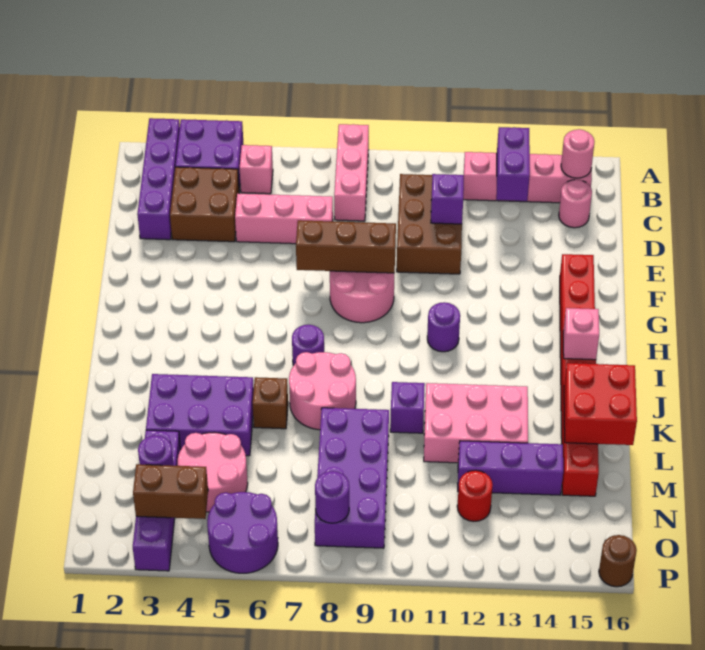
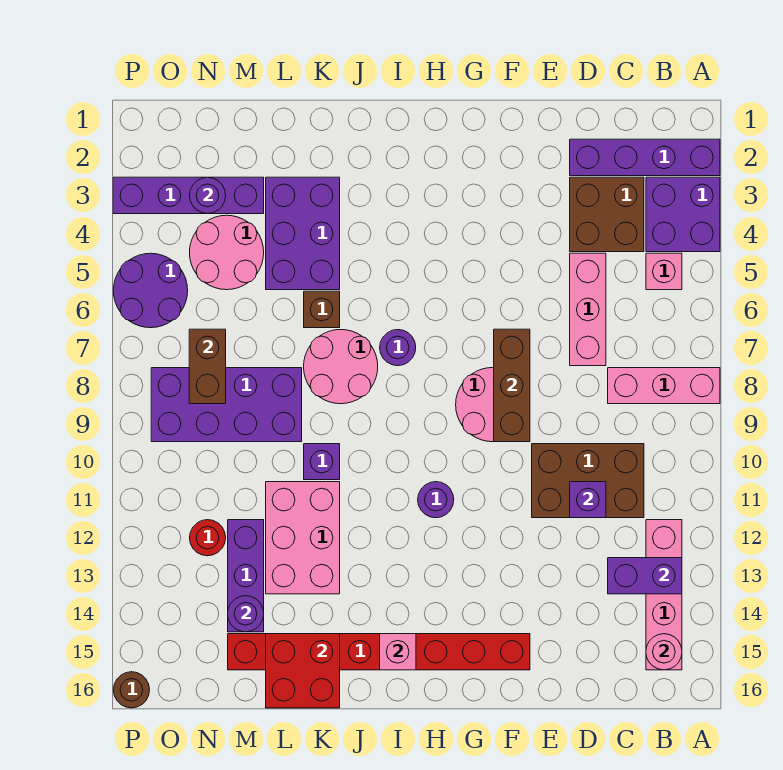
pink 1x1 round brick [559,180,592,228] -> none
brown 1x2 brick [133,464,208,519] -> brown 1x2 brick moved to [189,329,226,404]
purple 1x1 round brick [315,471,349,523] -> purple 1x1 round brick moved to [228,596,264,632]

